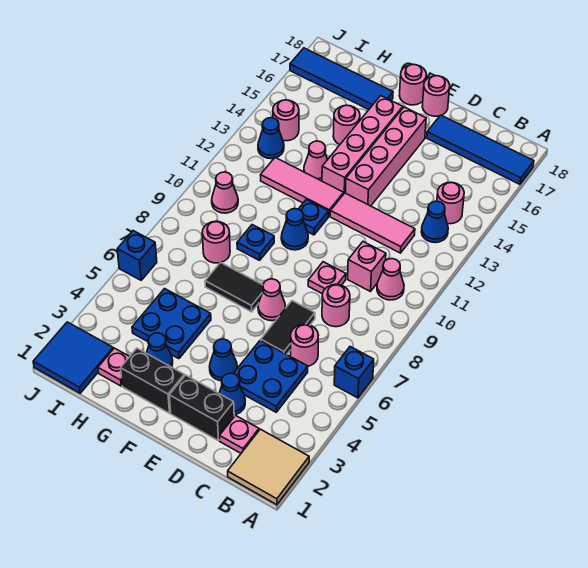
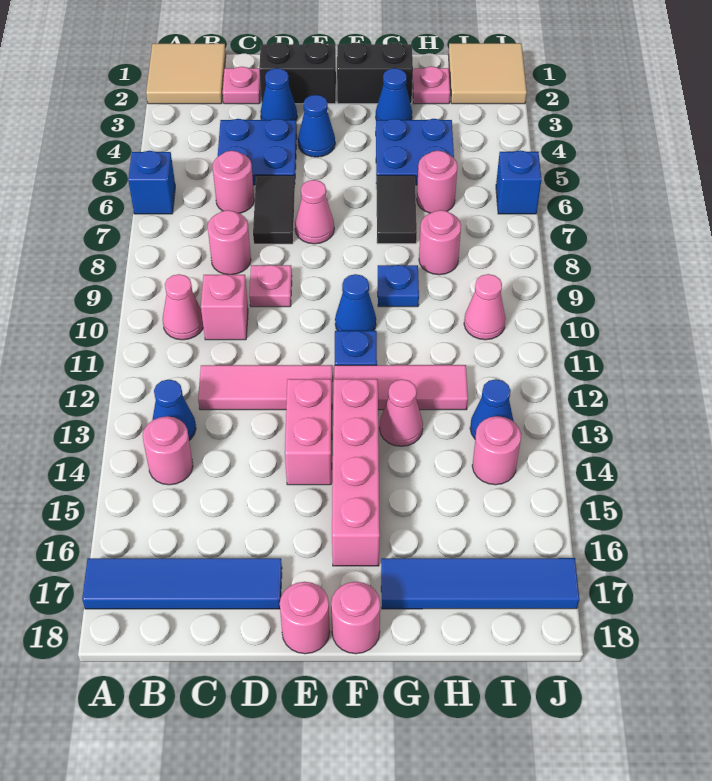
pink 1x4 brick [345,107,426,206] -> pink 1x2 brick [285,379,332,485]
black 1x2 tile [205,263,263,312] -> black 1x2 tile turned to [376,175,417,244]
pink 1x1 round brick [333,105,360,145] -> pink 1x1 round brick moved to [417,151,458,213]
blue 2x2 tile [33,322,113,393] -> tan 2x2 tile [448,43,527,104]

